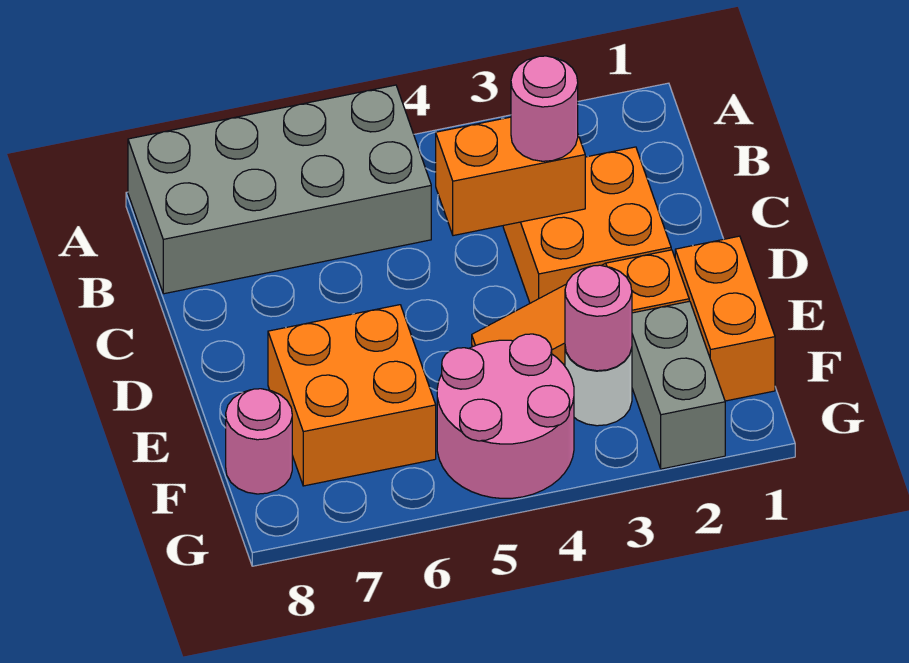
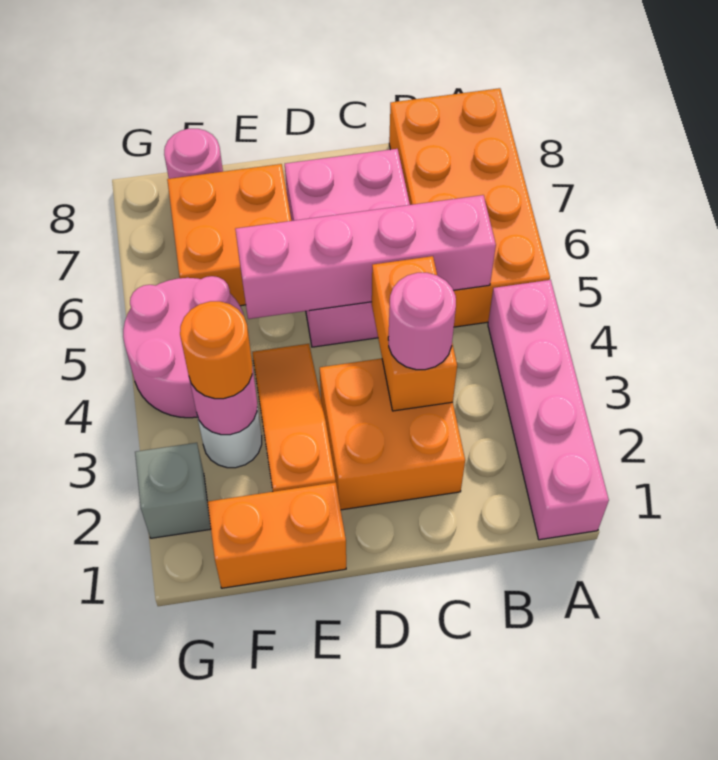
none -> pink 1x4 brick [488,280,609,540]
grey 2x4 brick [128,85,431,294] -> orange 2x4 brick [389,88,550,327]
none -> pink 1x4 brick [235,195,496,319]
none -> pink 2x3 brick [285,149,410,347]
grey 1x2 brick [632,301,725,469] -> grey 1x1 brick [135,443,211,538]
none -> orange 1x1 round brick [180,301,252,399]

